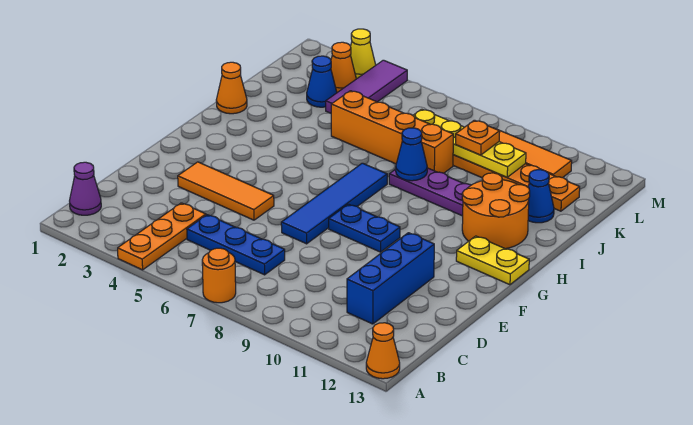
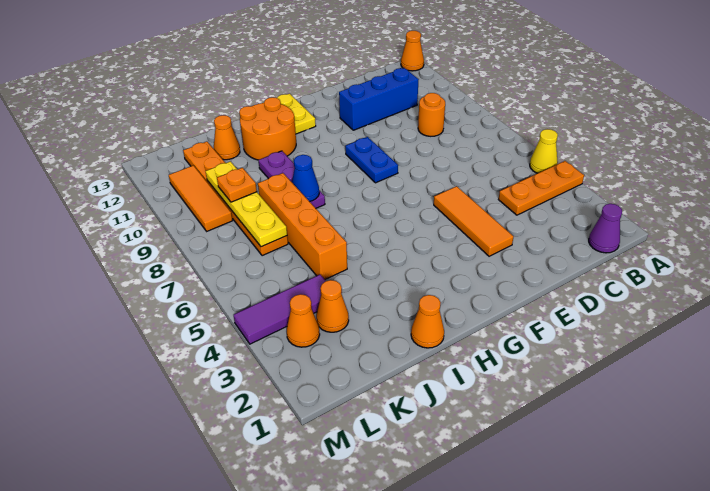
orange 1x1 round brick [202,248,236,303] -> orange 1x1 round brick moved to [418,93,445,136]
blue 1x3 plate [187,215,285,275] -> none
blue 1x4 tile [281,163,387,244] -> none
blue 1x1 cone [528,170,554,223] -> orange 1x1 cone [214,115,240,160]
blue 1x1 cone [307,56,337,107] -> orange 1x1 cone [316,280,349,332]
yellow 1x1 cone [351,29,376,79] -> yellow 1x1 cone moved to [530,129,558,173]

